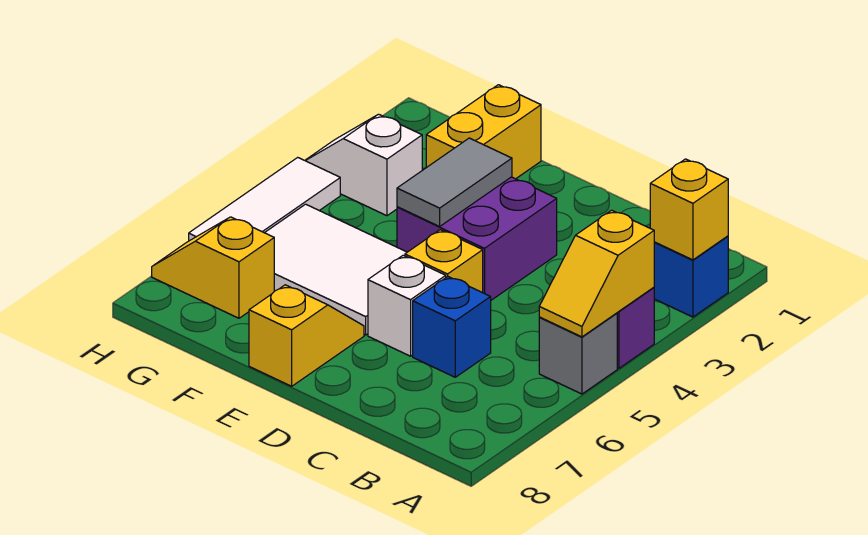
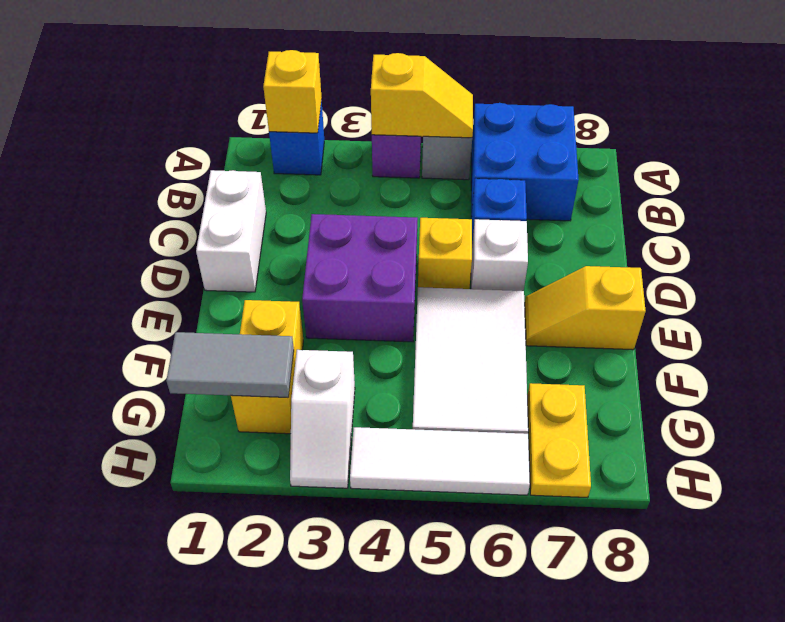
none -> blue 2x2 brick [471,103,579,221]
none -> white 1x2 brick [196,170,266,292]
grey 1x2 tile [397,138,512,226] -> grey 1x2 tile moved to [166,332,294,397]
yellow 1x2 brick [426,85,541,179] -> yellow 1x2 brick turned to [231,300,303,434]
yellow 1x2 slope [152,217,274,318] -> yellow 1x2 plate [527,383,591,498]

